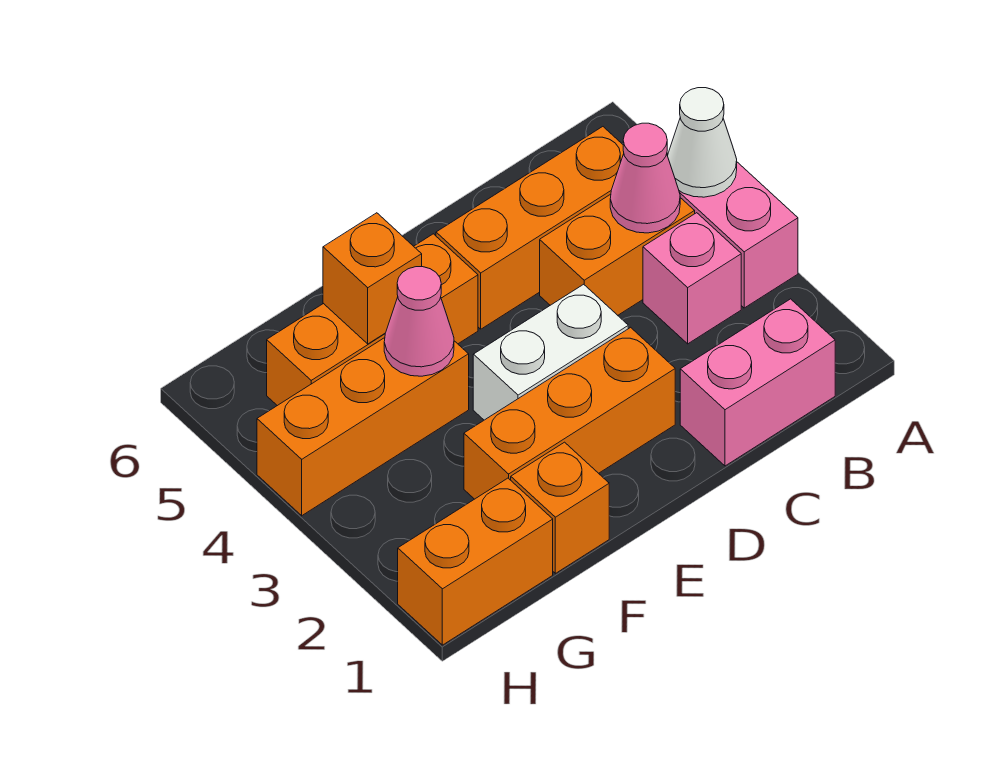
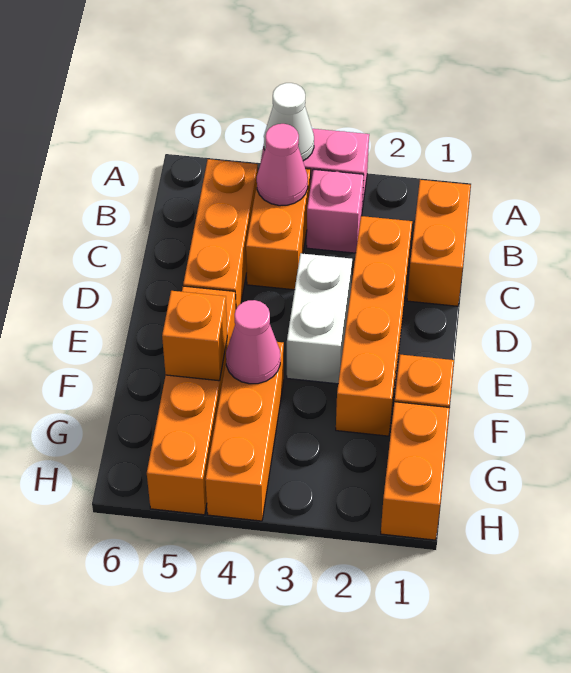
pink 1x2 brick [680,299,835,466] -> orange 1x2 brick [407,180,471,306]
orange 1x3 brick [464,327,675,499] -> orange 1x4 brick [336,216,412,436]
orange 1x3 brick [267,234,478,406] -> orange 1x4 brick [147,286,236,515]

